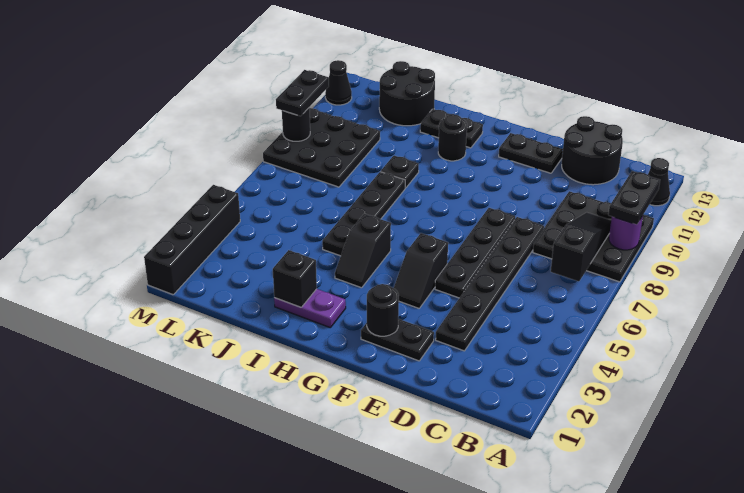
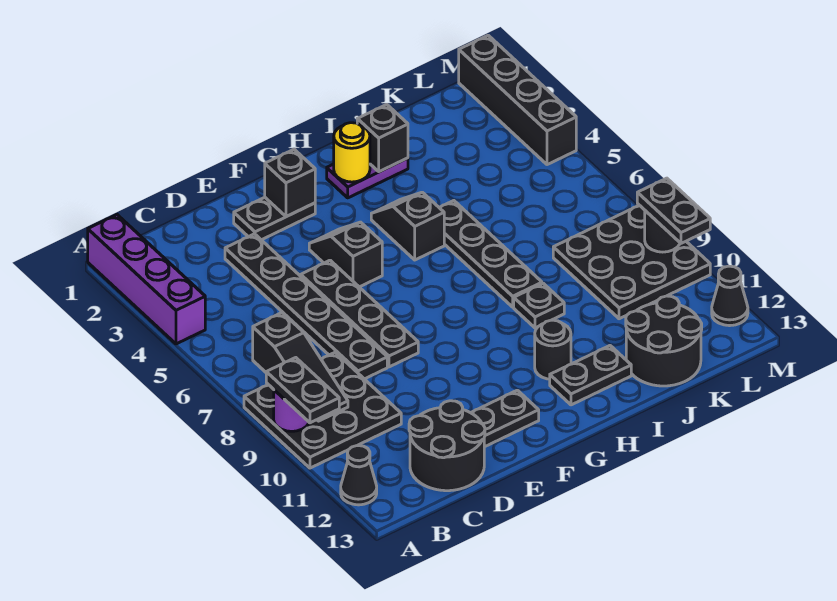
none -> purple 1x4 brick [88,215,205,344]
black 1x1 round brick [367,284,399,336] -> black 1x1 brick [265,149,315,217]
none -> yellow 1x1 round brick [334,123,370,182]

